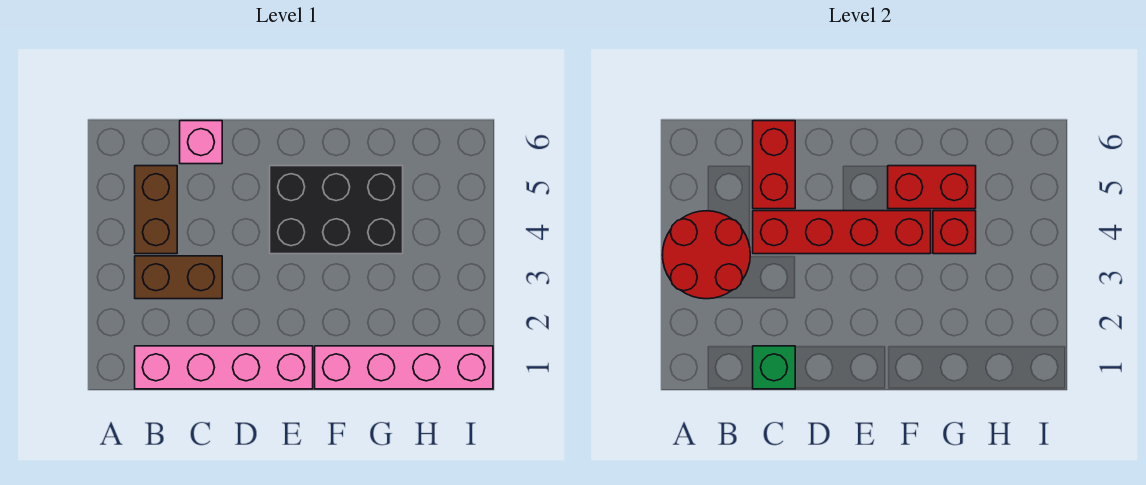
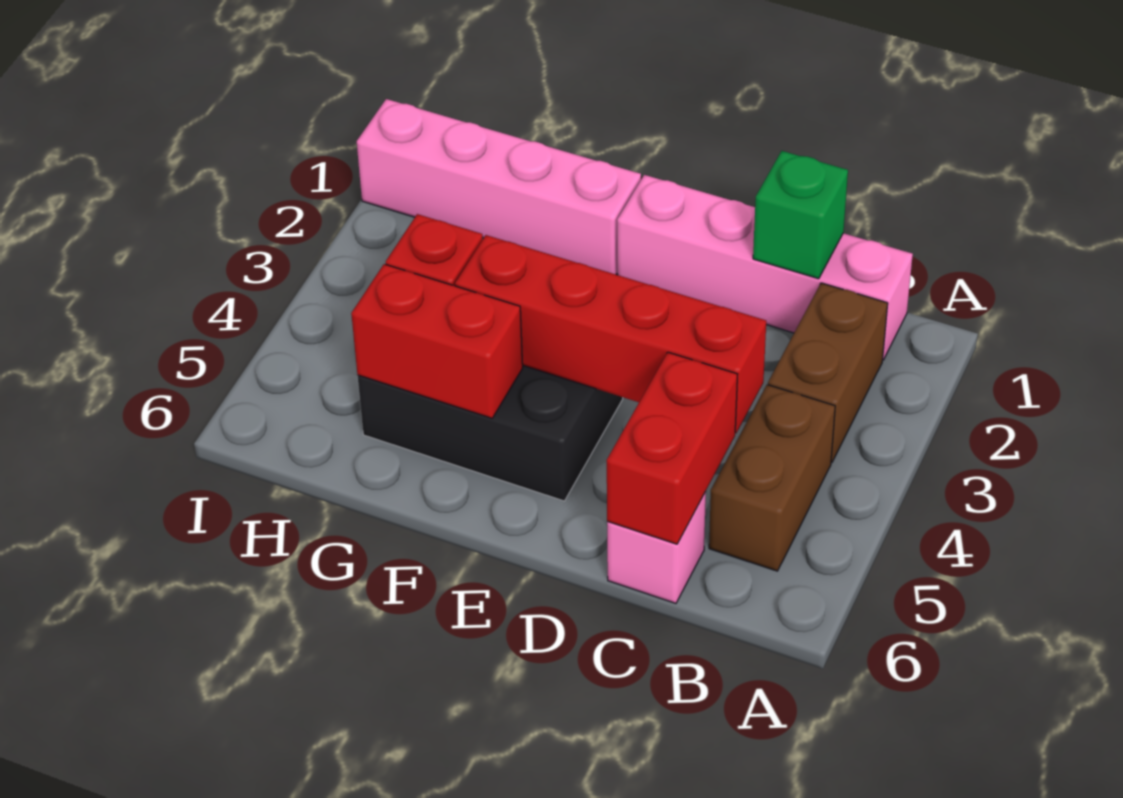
red 2x2 round brick [662,211,750,299] -> none
brown 1x2 brick [135,256,222,299] -> brown 1x2 brick turned to [768,283,888,463]

